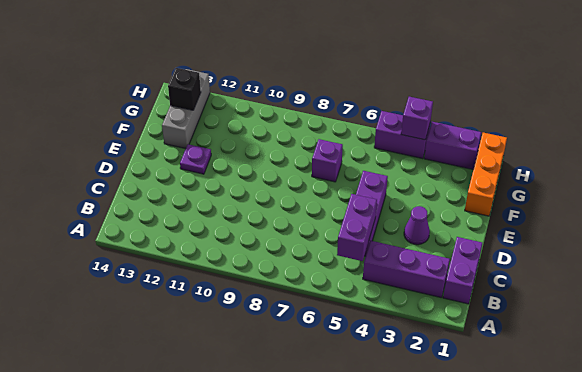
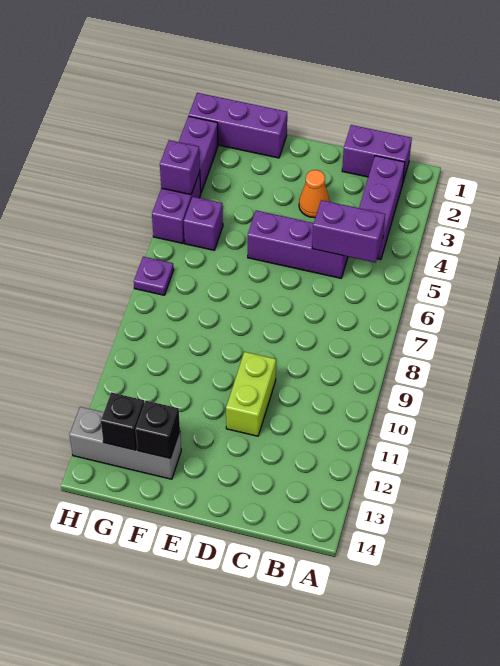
purple 1x1 cone [404,206,430,245] -> orange 1x1 cone [299,170,330,218]
none -> lime 1x2 brick [226,352,276,436]
purple 1x1 plate [180,144,211,174] -> purple 1x1 plate moved to [134,257,174,295]
orange 1x3 brick [465,133,507,216] -> purple 1x3 brick [189,93,287,158]
purple 1x1 brick [312,139,343,182] -> purple 1x1 brick moved to [184,197,223,250]
none -> black 1x1 brick [136,401,180,458]

